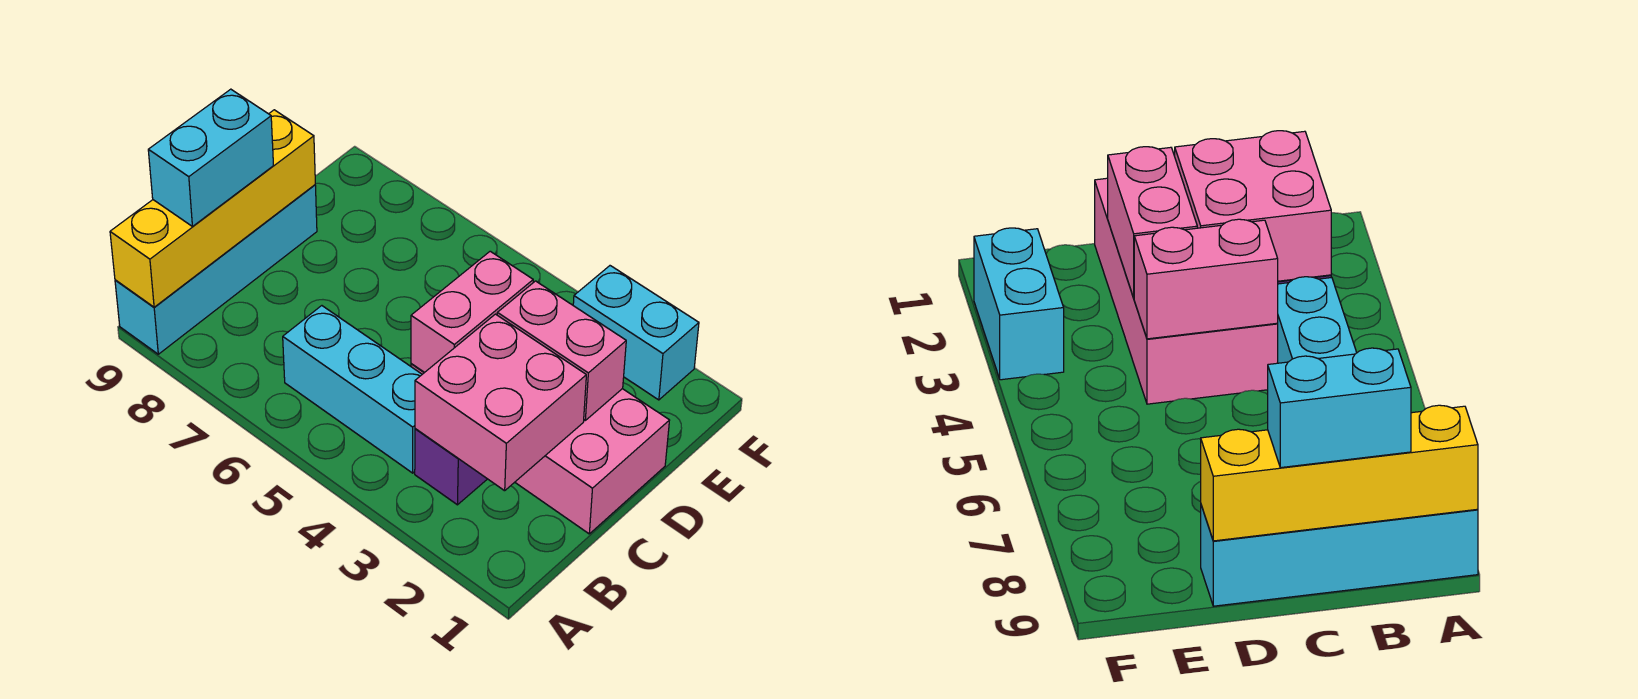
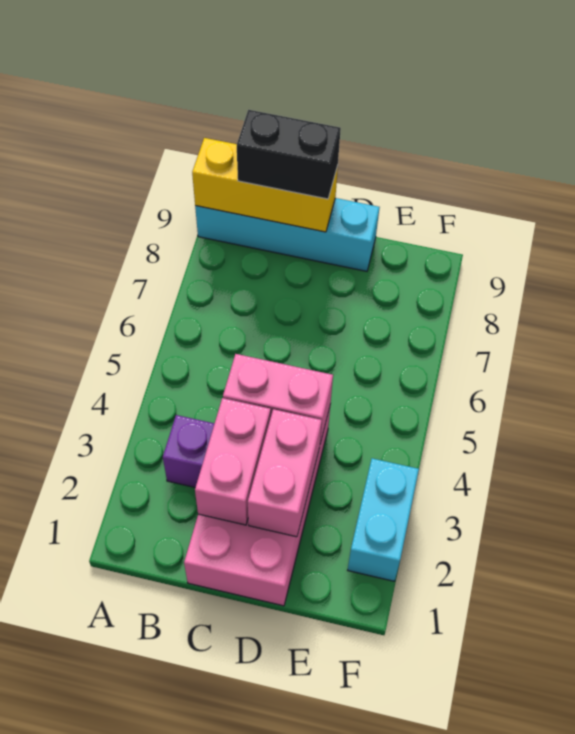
yellow 1x4 brick [110,110,315,307] -> yellow 1x3 brick [192,138,338,232]
pink 2x2 brick [415,314,586,491] -> pink 1x2 brick [195,398,271,525]
cyan 1x3 brick [283,306,422,473] -> none
cyan 1x2 brick [148,89,273,226] -> black 1x2 brick [237,110,341,199]

